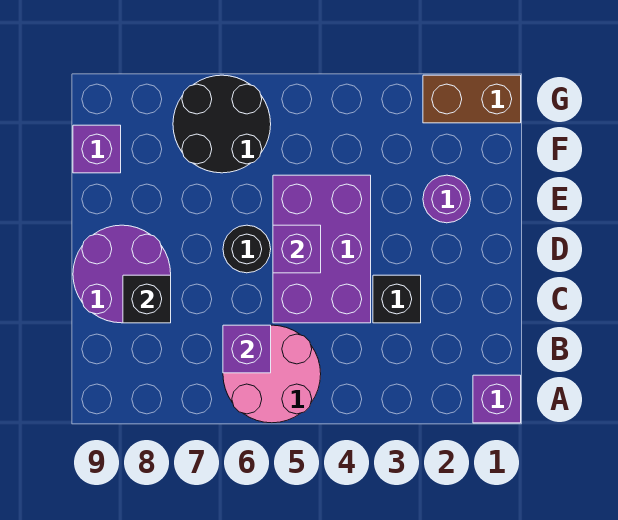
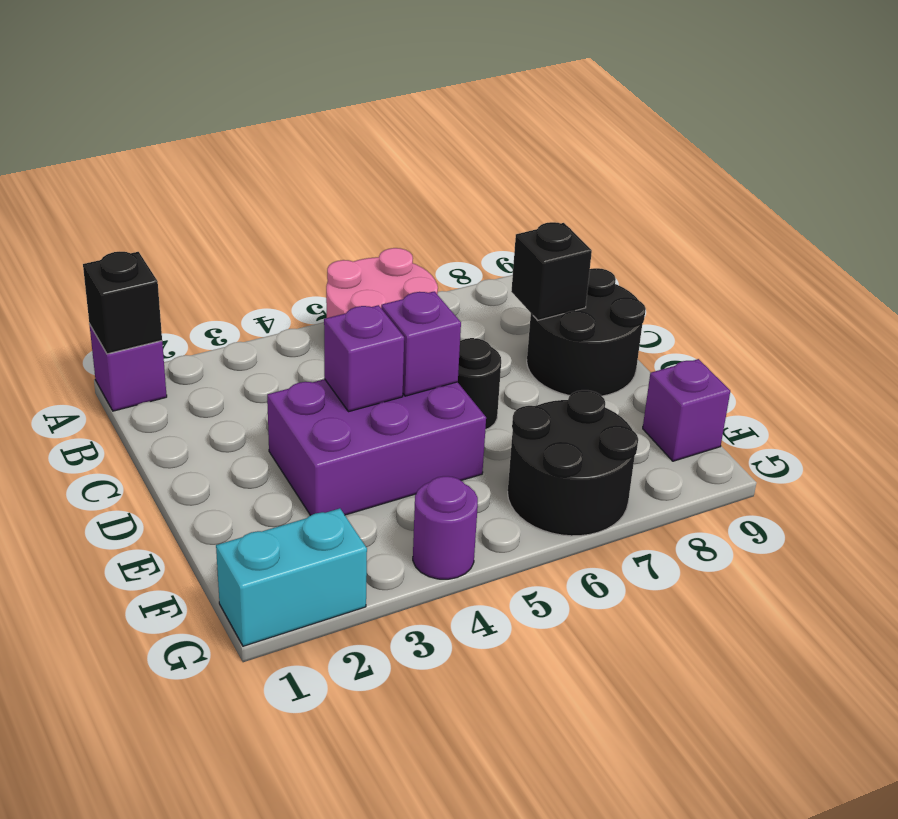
purple 1x1 brick [223,325,271,373] -> purple 1x1 brick moved to [324,305,404,412]
black 1x1 brick [373,275,421,323] -> black 1x1 brick moved to [83,252,162,354]
purple 2x3 brick [273,175,371,323] -> purple 2x3 brick turned to [267,379,486,515]
purple 2x2 round brick [73,225,171,323] -> black 2x2 round brick [527,268,646,396]
purple 1x1 round brick [423,175,471,223] -> purple 1x1 round brick moved to [413,476,478,579]
brown 1x2 brick [423,75,521,123] -> cyan 1x2 brick [216,508,367,646]

